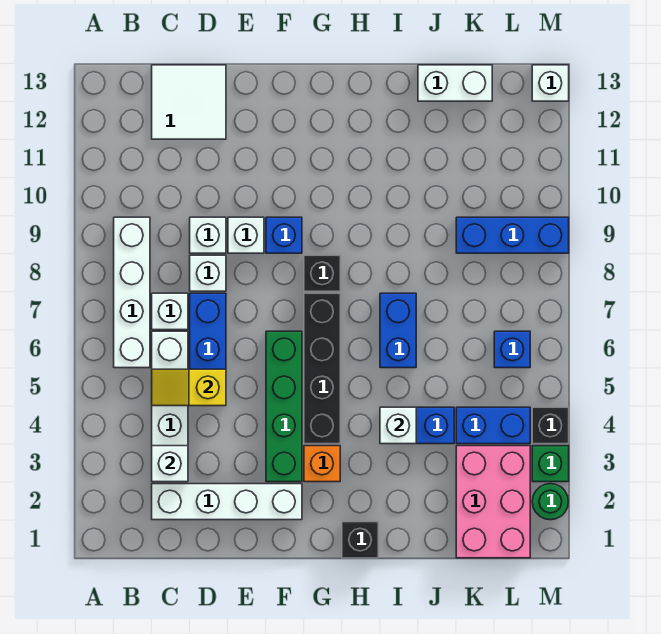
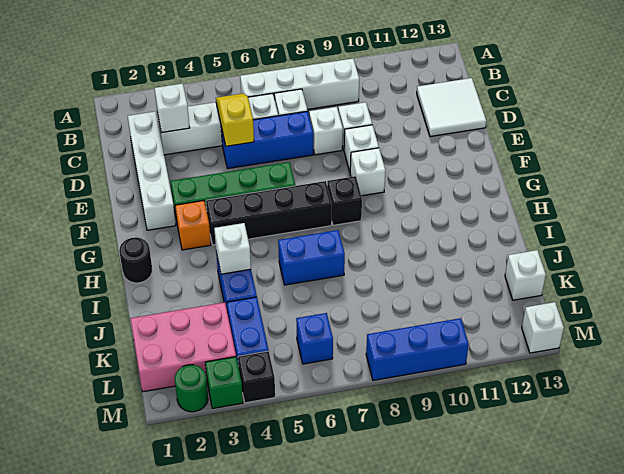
blue 1x1 brick [266,217,302,253] -> white 1x1 brick [350,148,386,196]
black 1x1 brick [342,522,378,558] -> black 1x1 round brick [119,237,152,283]
white 1x2 brick [418,65,492,101] -> white 1x1 brick [505,250,546,300]
blue 1x3 brick [456,217,569,253] -> blue 1x3 brick turned to [366,318,469,380]

